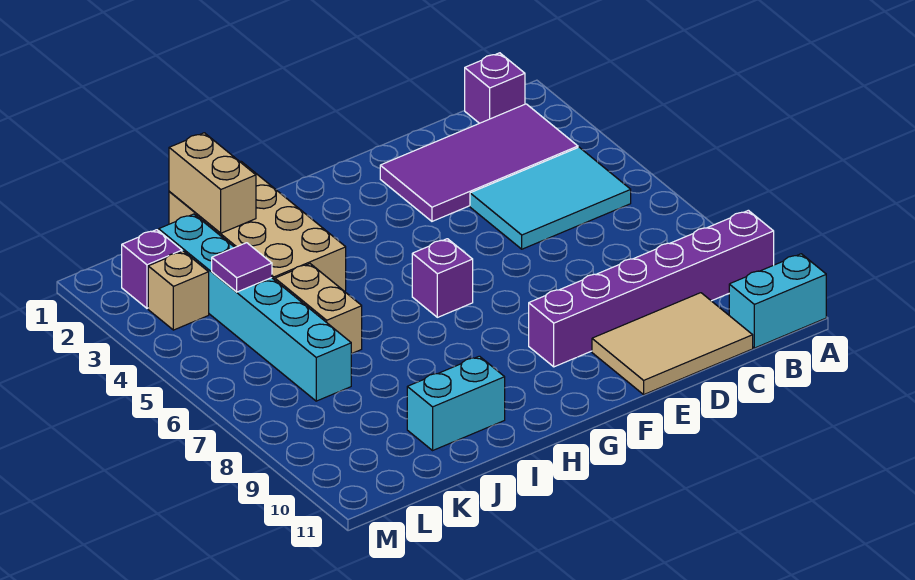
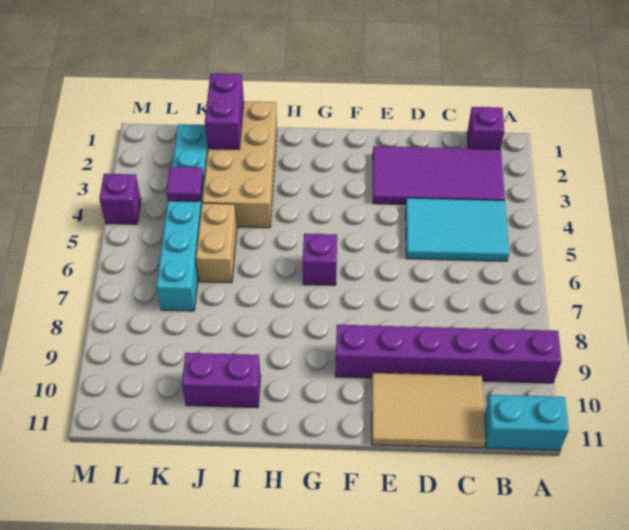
cyan 1x2 brick [407,356,505,450] -> purple 1x2 brick [182,353,261,408]
tan 1x2 brick [169,133,256,233] -> purple 1x2 brick [205,73,244,149]
purple 1x1 brick [122,230,182,308] -> purple 1x1 brick moved to [99,174,141,224]
tan 1x1 brick [148,251,209,330] -> none

